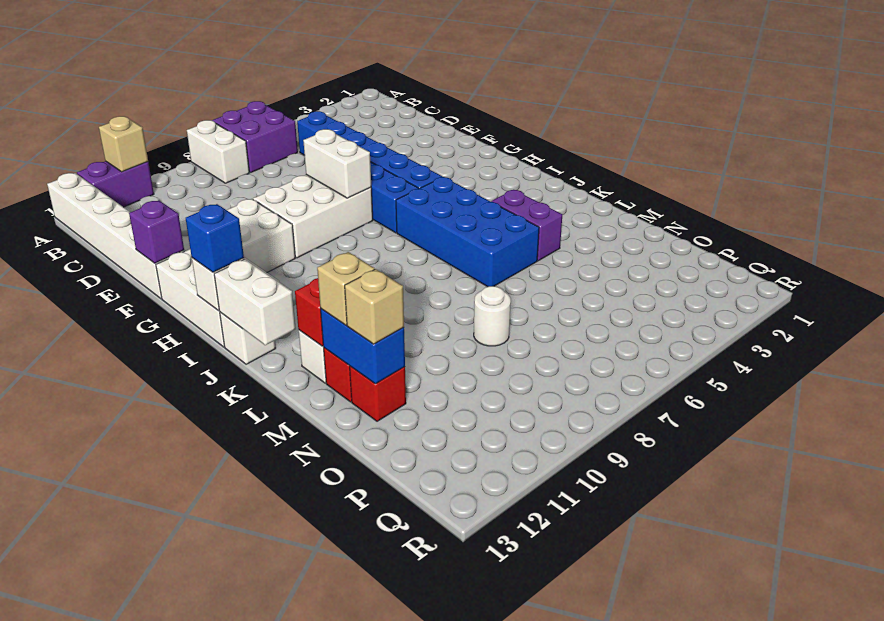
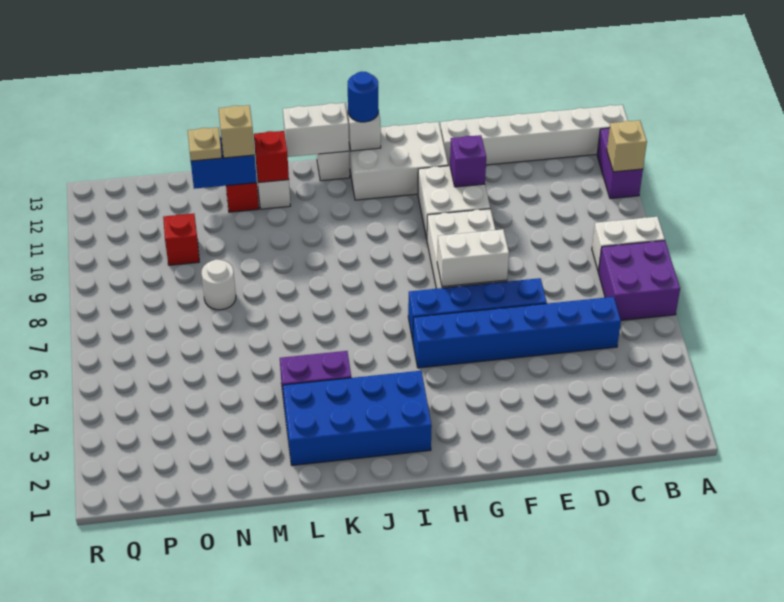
purple 1x1 brick [129,200,184,263] -> purple 1x1 brick moved to [450,135,486,187]
blue 2x4 brick [396,177,539,287] -> blue 2x4 brick moved to [283,371,432,465]
blue 1x1 brick [186,204,244,272] -> blue 1x1 round brick [348,72,379,122]
red 1x1 brick [350,366,406,421] -> red 1x1 brick moved to [163,214,199,265]
tan 1x1 brick [345,269,404,344] -> tan 1x1 plate [188,127,222,161]

